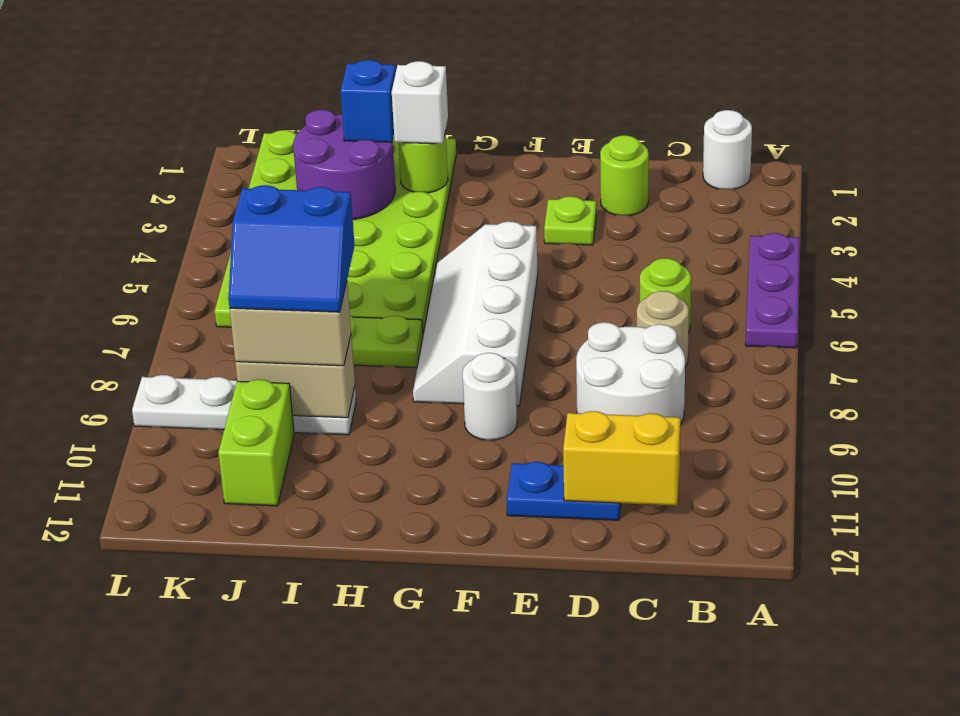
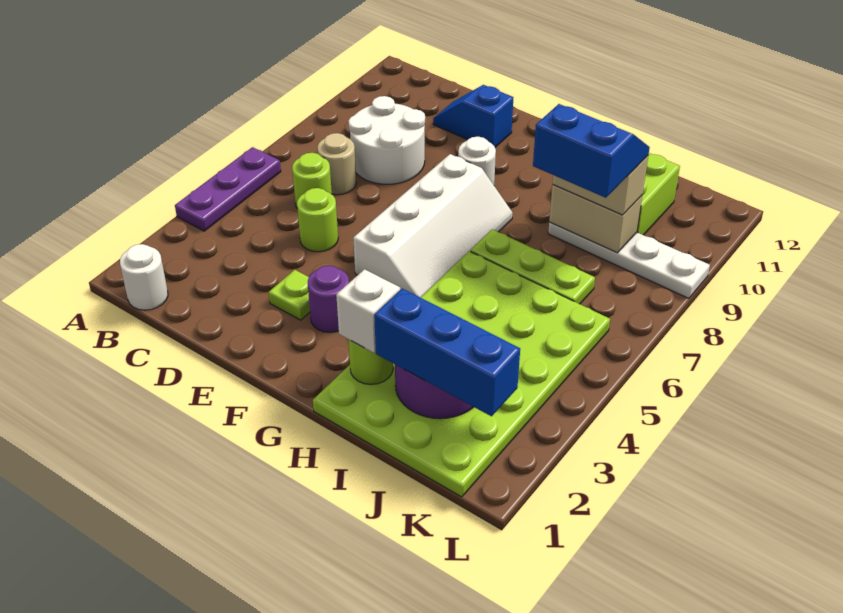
yellow 1x2 brick [563,411,680,506] -> none
lime 1x1 round brick [600,135,649,216] -> lime 1x1 round brick moved to [297,188,338,252]
blue 1x2 plate [507,462,621,520] -> blue 1x2 slope [433,85,513,147]
none -> purple 1x1 round brick [308,266,349,332]
blue 1x1 brick [340,60,396,142] -> blue 1x3 brick [374,289,520,416]

